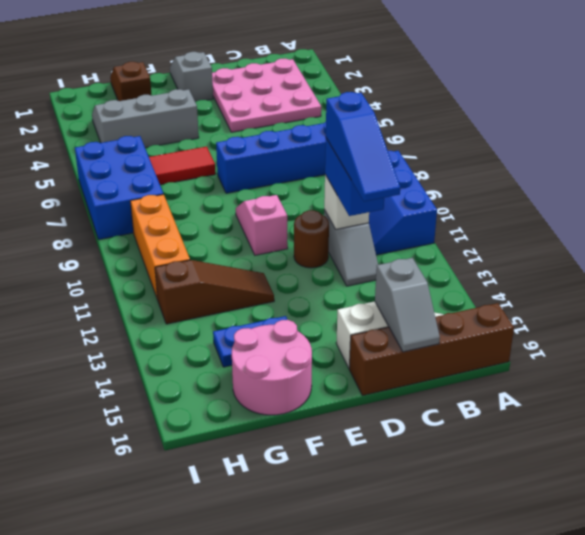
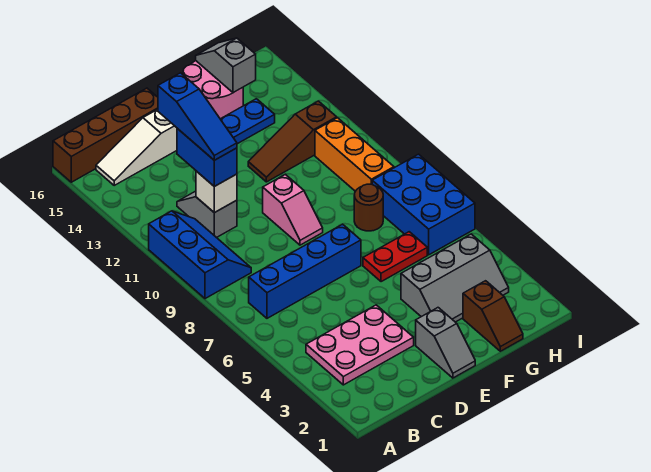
pink 3x3 plate [212,59,321,132] -> pink 2x3 plate [306,305,414,385]
blue 1x3 slope [326,92,400,201] -> blue 1x3 slope turned to [158,73,237,160]
grey 1x2 slope [375,258,440,352] -> grey 1x2 slope moved to [196,38,256,93]
brown 1x1 round brick [294,210,329,268] -> brown 1x1 round brick moved to [354,184,383,231]
red 1x2 tile [149,147,216,185] -> red 1x2 plate [363,232,427,282]

